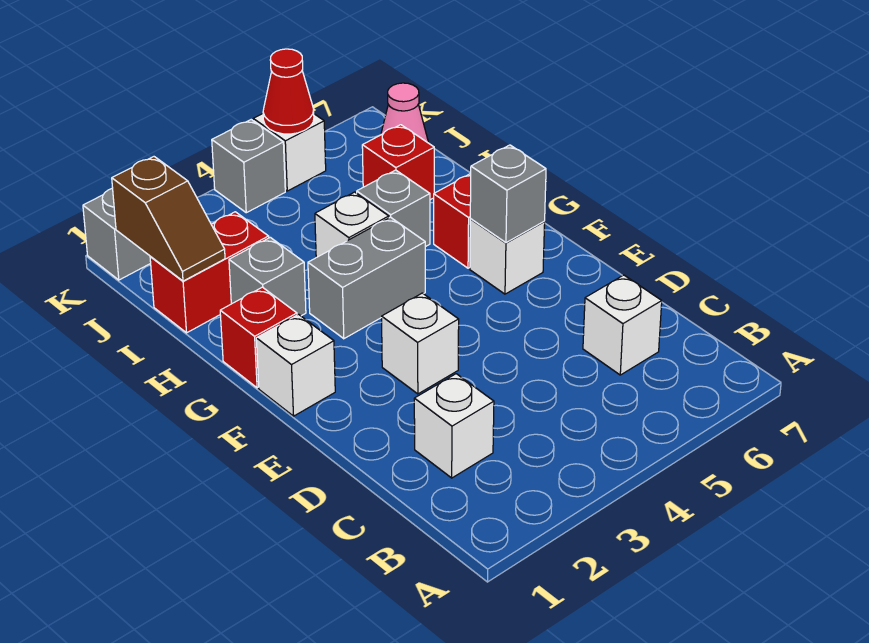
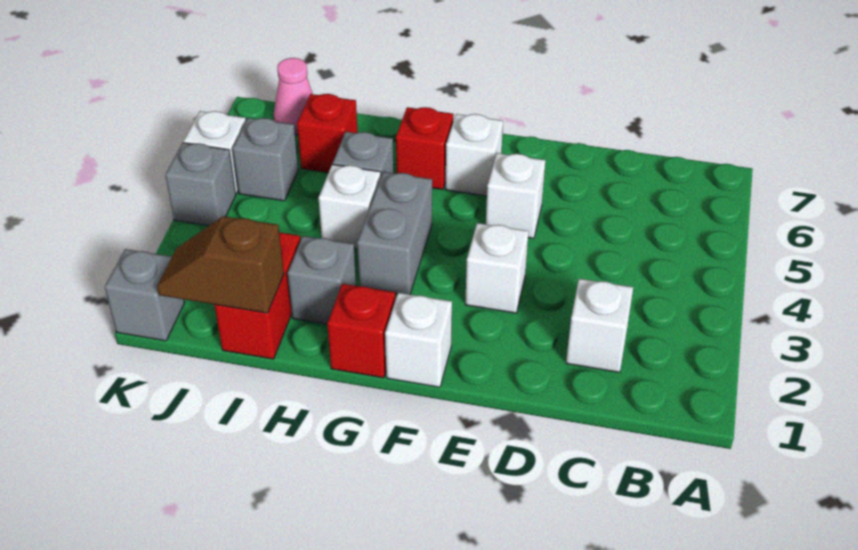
white 1x1 brick [583,275,662,375] -> white 1x1 brick moved to [486,153,545,238]
grey 1x1 brick [470,145,546,243] -> grey 1x1 brick moved to [233,118,298,201]
brown 1x2 slope [112,157,225,281] -> brown 1x2 slope turned to [157,216,284,313]
red 1x1 cone [263,49,314,134] -> none

